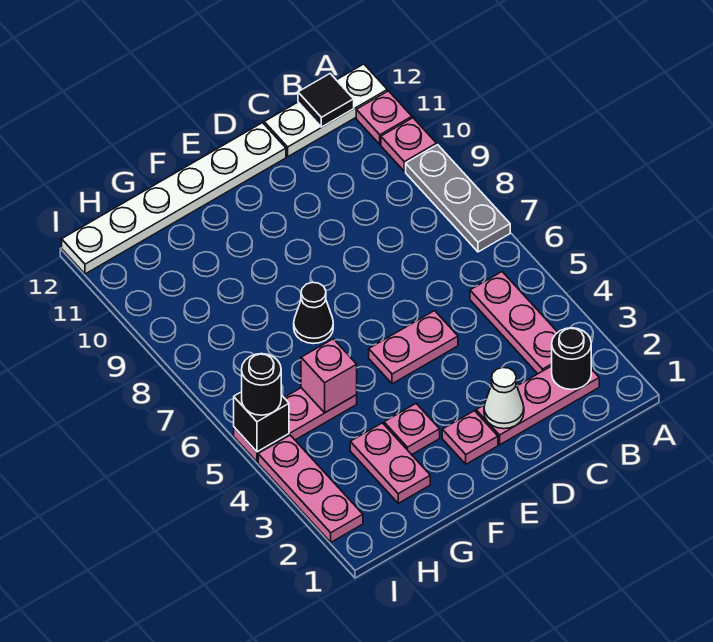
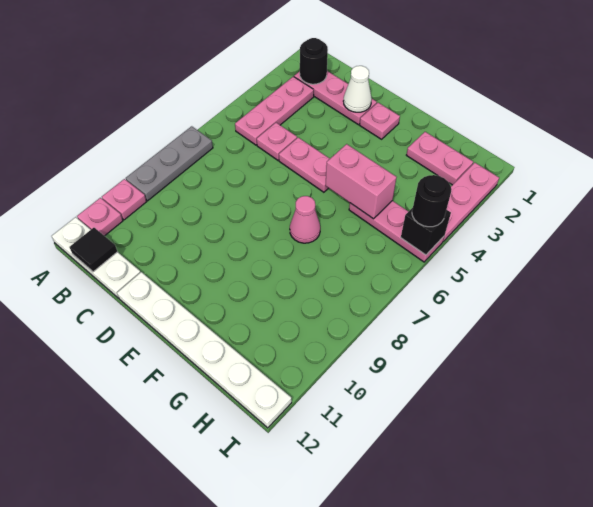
pink 1x1 plate [384,404,440,455] -> pink 1x1 plate moved to [257,123,297,160]
black 1x1 cone [294,282,333,344] -> pink 1x1 cone [290,196,320,243]
pink 1x2 plate [350,423,430,503] -> pink 1x2 plate turned to [407,132,473,185]
pink 1x1 brick [301,339,357,413] -> pink 1x2 brick [325,144,397,219]

